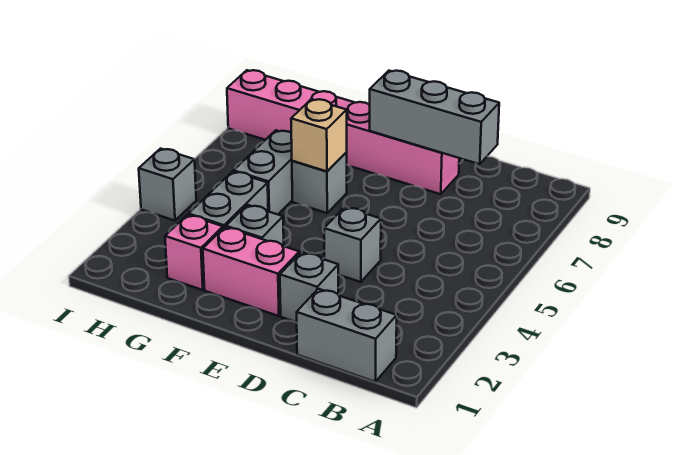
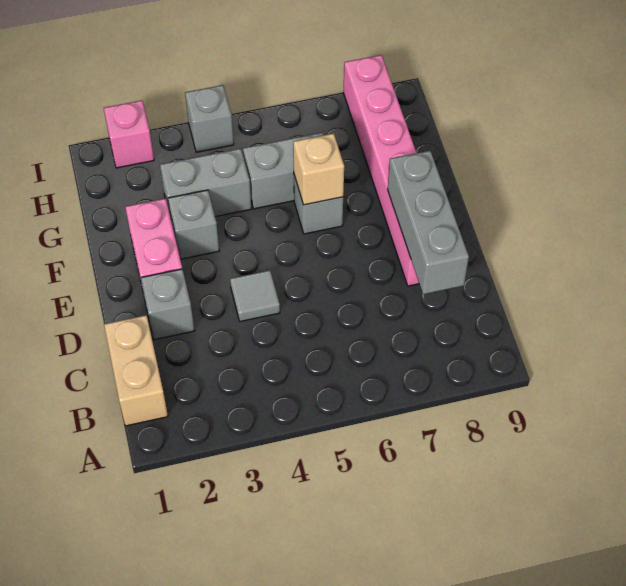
grey 1x2 brick [297,289,397,382] -> tan 1x2 brick [104,315,168,426]
grey 1x1 brick [324,207,381,282] -> grey 1x1 tile [230,270,280,321]
pink 1x1 brick [165,215,223,290] -> pink 1x1 brick moved to [104,100,154,168]

